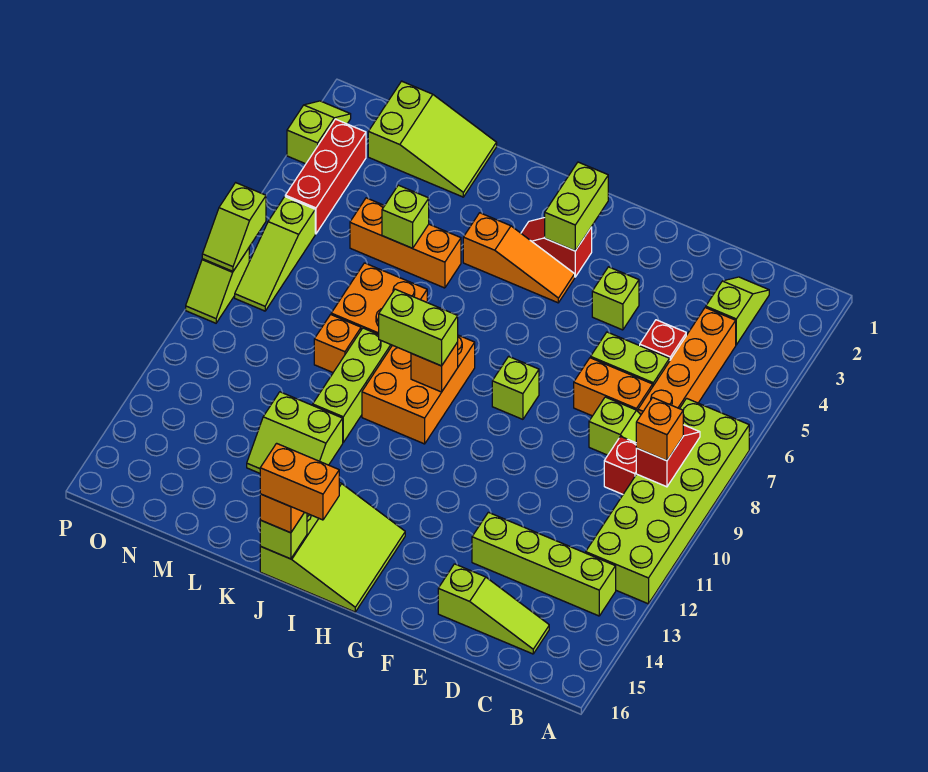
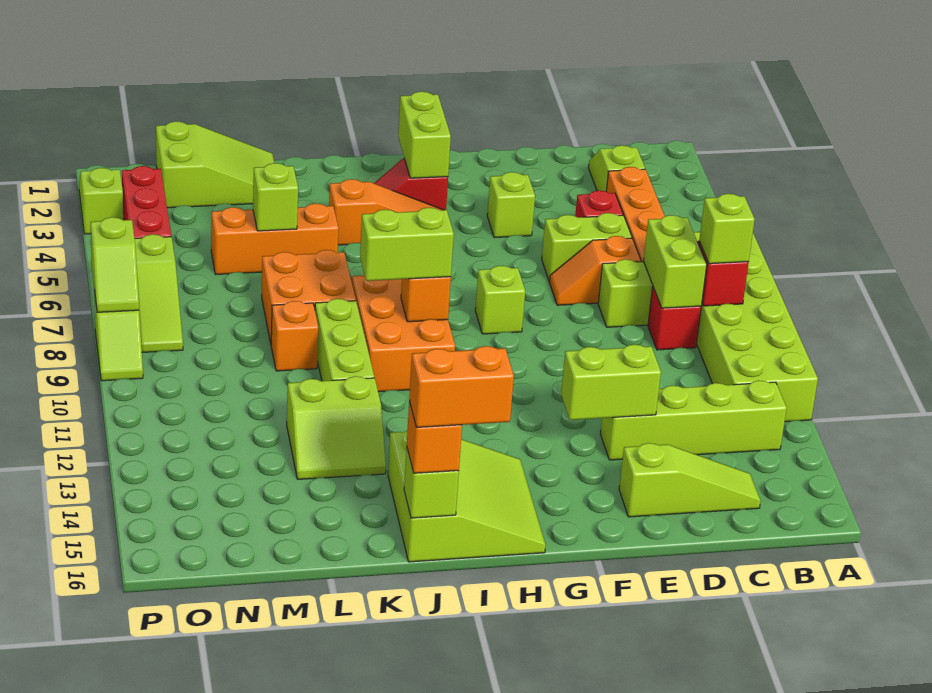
orange 1x1 brick [636,398,683,461] -> lime 1x1 brick [699,194,755,264]
none -> lime 1x2 brick [644,215,707,308]
orange 1x2 brick [574,358,653,416] -> orange 1x2 slope [550,236,641,305]
none -> lime 1x2 brick [561,344,661,420]

